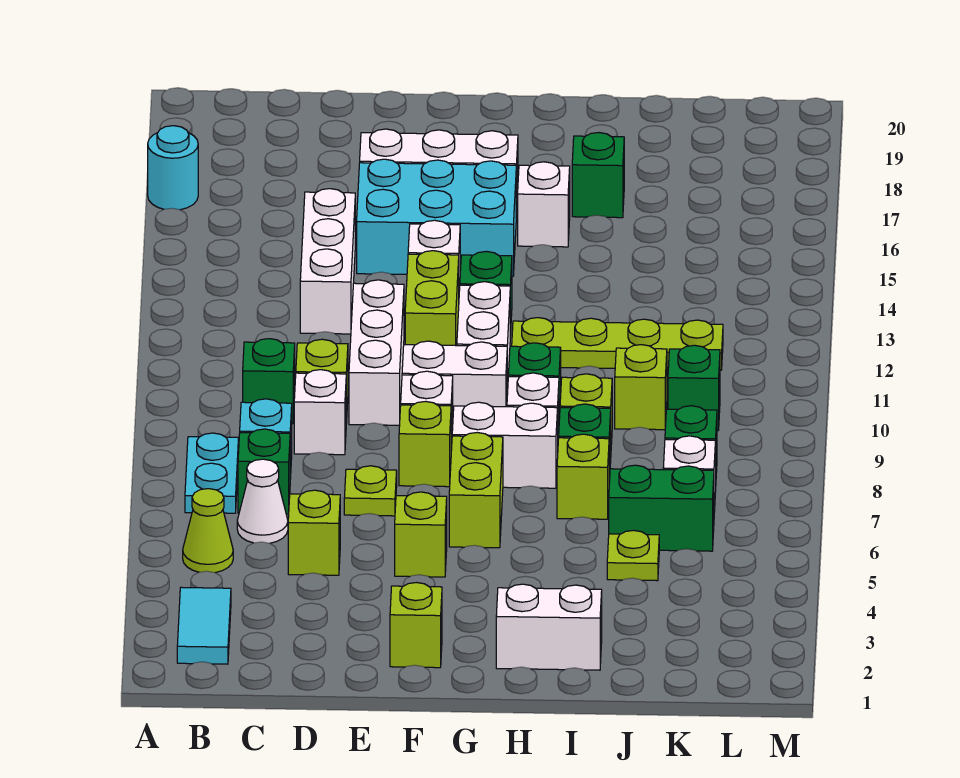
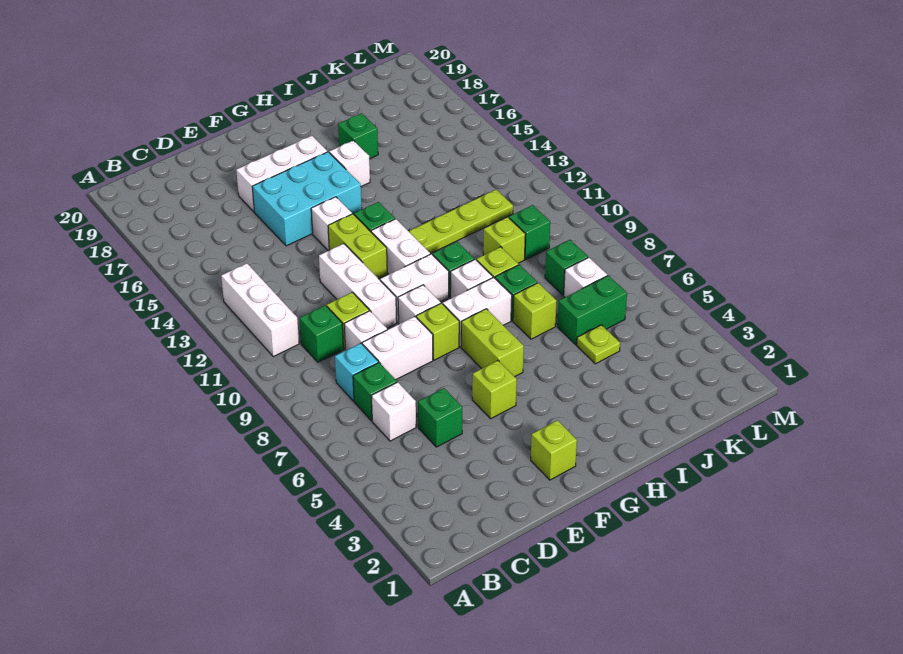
cyan 1x1 round brick [148,126,198,210] -> none
cyan 1x2 tile [177,587,231,664] -> none
lime 1x1 cone [183,489,233,573] -> none
cyan 1x2 plate [185,433,239,513] -> none
white 1x1 cone [237,459,288,543] -> white 1x1 brick [372,382,416,441]
lime 1x1 brick [288,490,340,575] -> green 1x1 brick [418,388,462,447]
white 1x3 brick [300,189,355,334] -> white 1x3 brick moved to [221,263,299,357]
lime 1x1 plate [344,466,397,516] -> none
white 1x2 brick [496,584,602,670] -> white 1x2 brick moved to [362,317,433,380]

